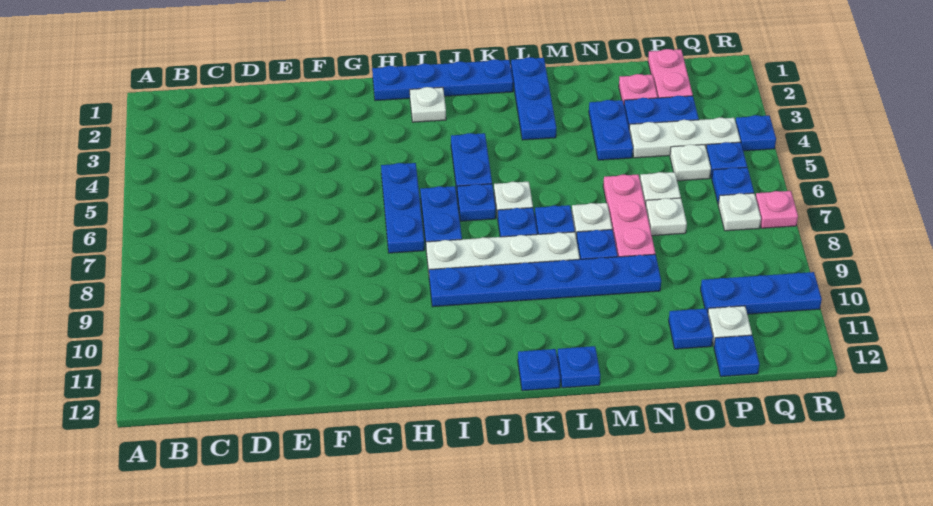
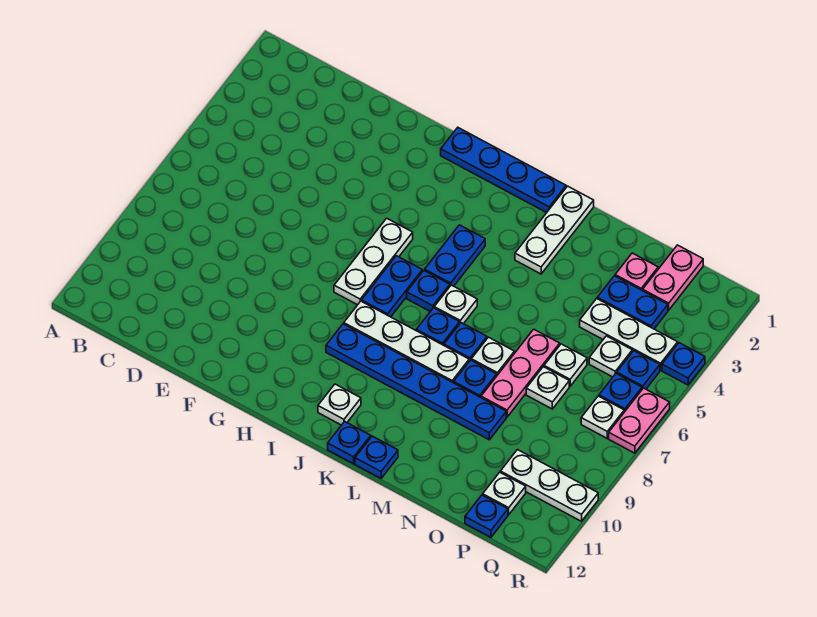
blue 1x3 plate [381,163,424,253] -> white 1x3 plate [334,218,413,305]
white 1x1 plate [410,87,446,122] -> white 1x1 plate moved to [318,384,361,425]
blue 1x3 plate [511,57,556,140] -> white 1x3 plate [515,186,594,274]
blue 1x2 plate [589,100,633,160] -> none
blue 1x1 plate [669,309,713,349] -> none
blue 1x3 plate [701,272,822,314] -> white 1x3 plate [500,450,598,521]
pink 1x1 plate [756,191,798,228] -> pink 1x2 plate [609,388,670,453]

